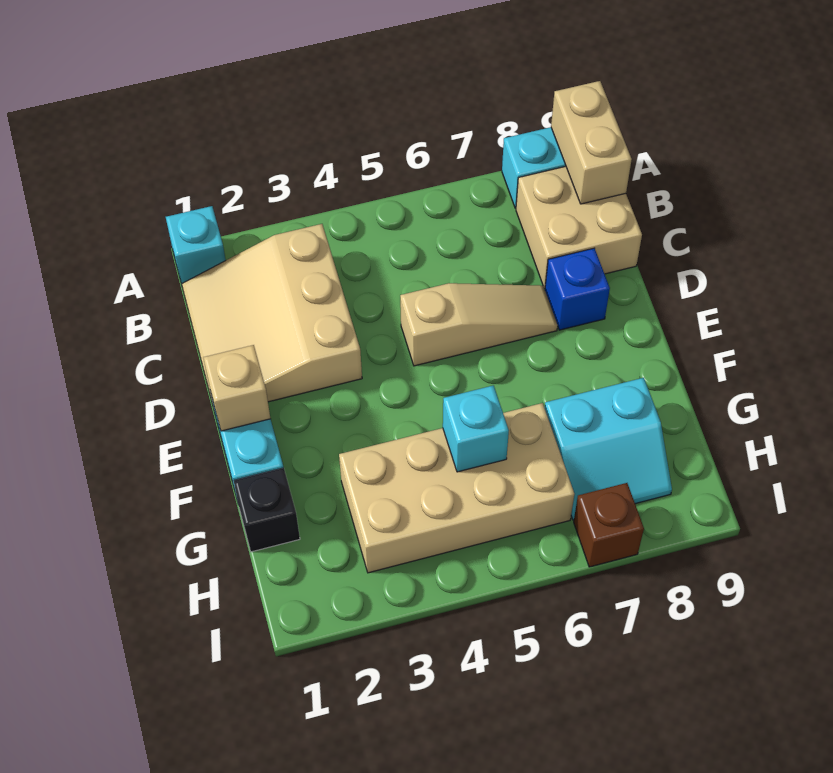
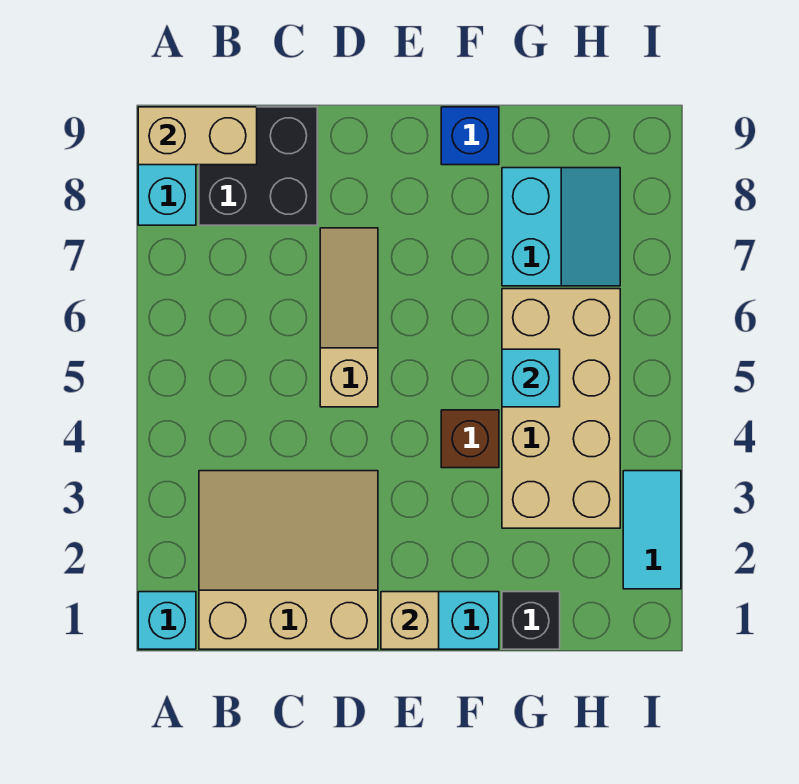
tan 3x3 slope [182,224,362,408] -> tan 3x3 slope turned to [199,471,378,649]
tan 2x2 brick [516,166,642,289] -> black 2x2 brick [199,107,317,225]
blue 1x1 brick [545,248,610,330] -> blue 1x1 brick moved to [441,107,499,165]
none -> cyan 1x2 tile [623,471,681,589]
brown 1x1 brick [574,483,644,567] -> brown 1x1 brick moved to [441,410,499,468]

